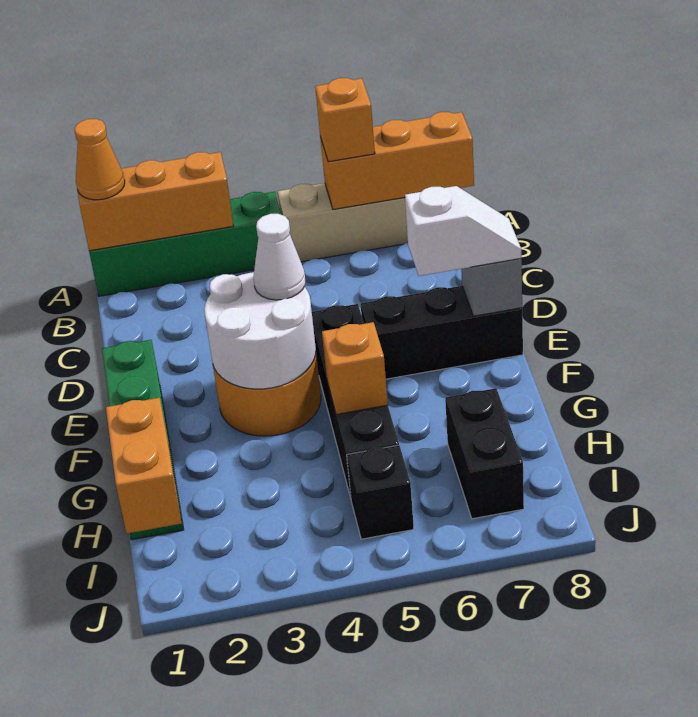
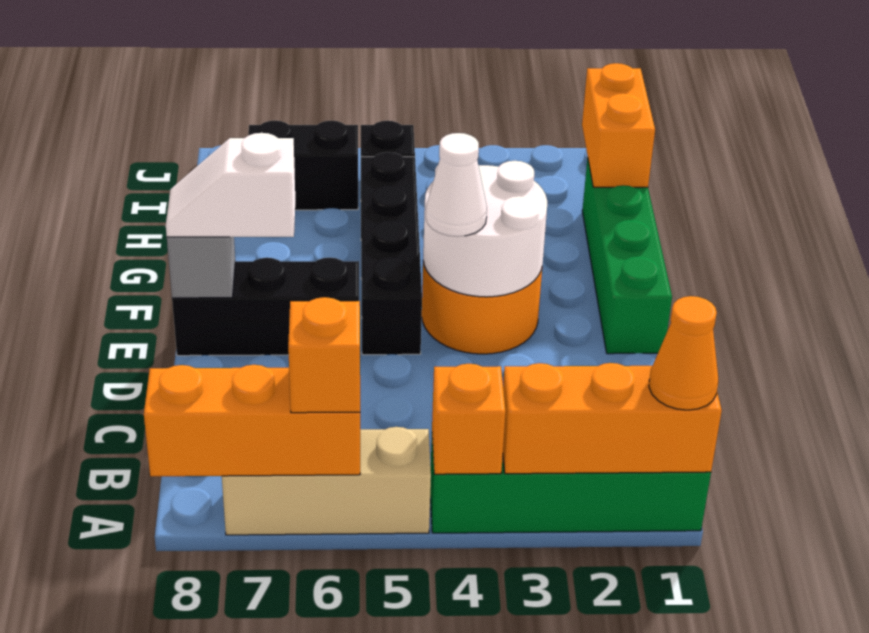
orange 1x1 brick [322,322,388,414] -> orange 1x1 brick moved to [432,364,506,474]
black 1x2 brick [445,388,524,519] -> black 1x2 brick turned to [248,121,358,210]

